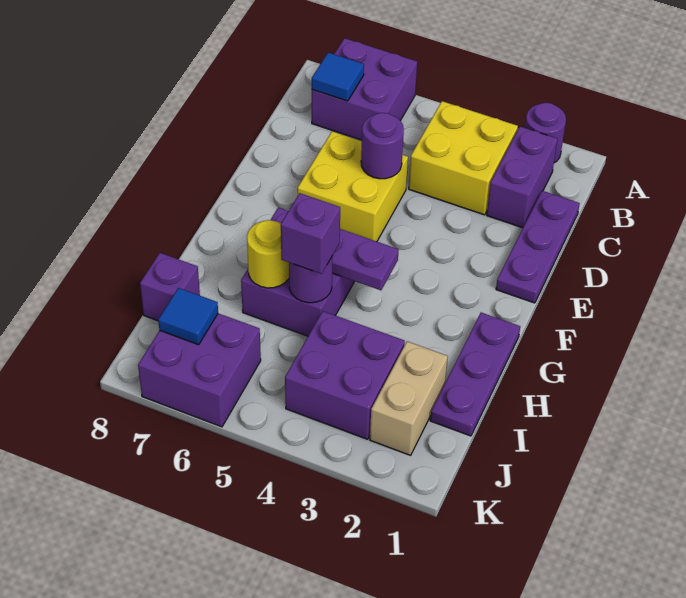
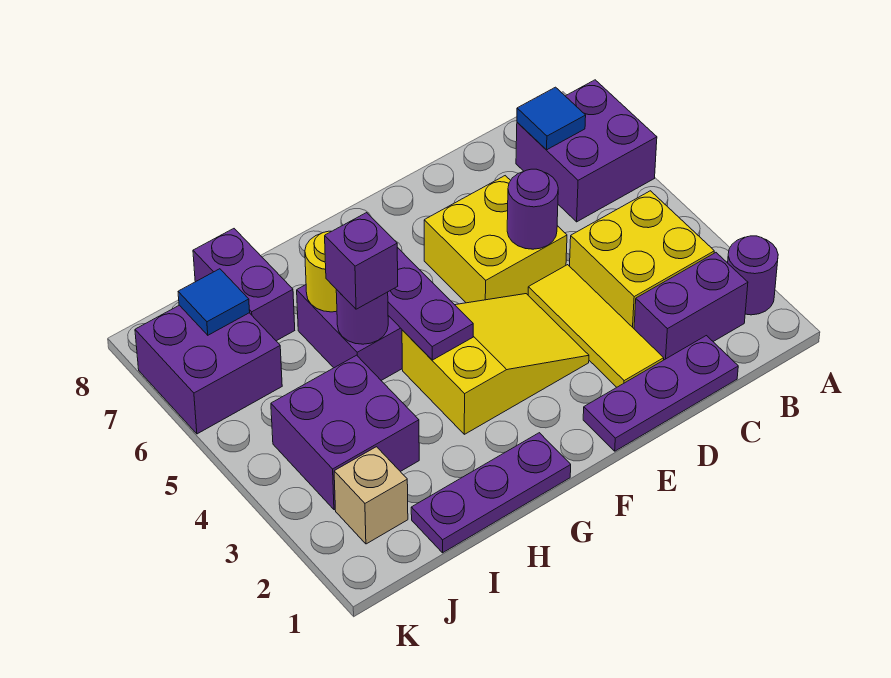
none -> yellow 1x3 tile [528,265,664,387]
none -> yellow 2x3 slope [402,294,589,434]
tan 1x2 brick [370,341,448,455] -> tan 1x1 brick [334,447,408,544]
purple 1x1 brick [140,253,200,321] -> purple 1x2 brick [193,229,295,341]

